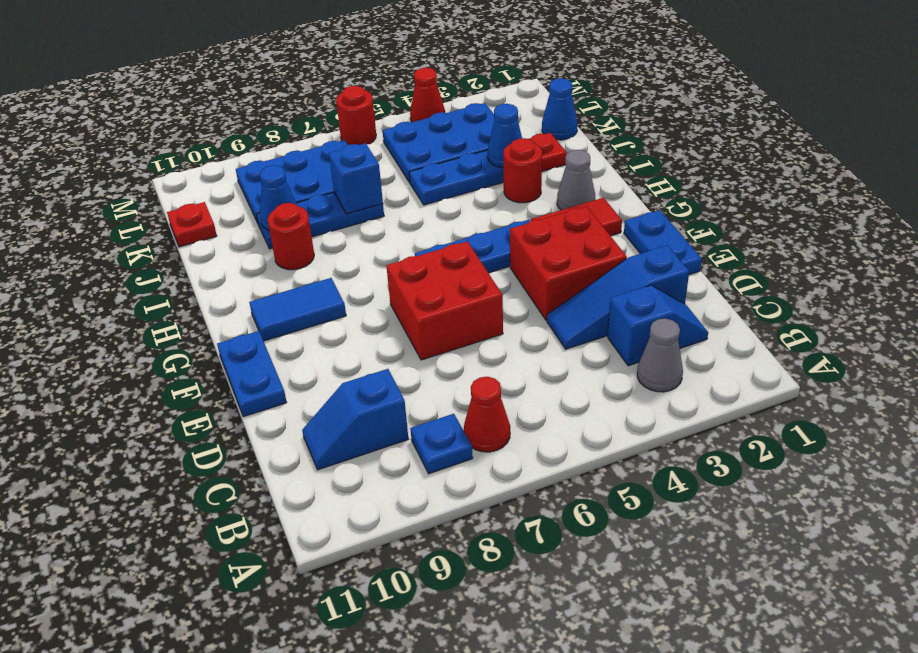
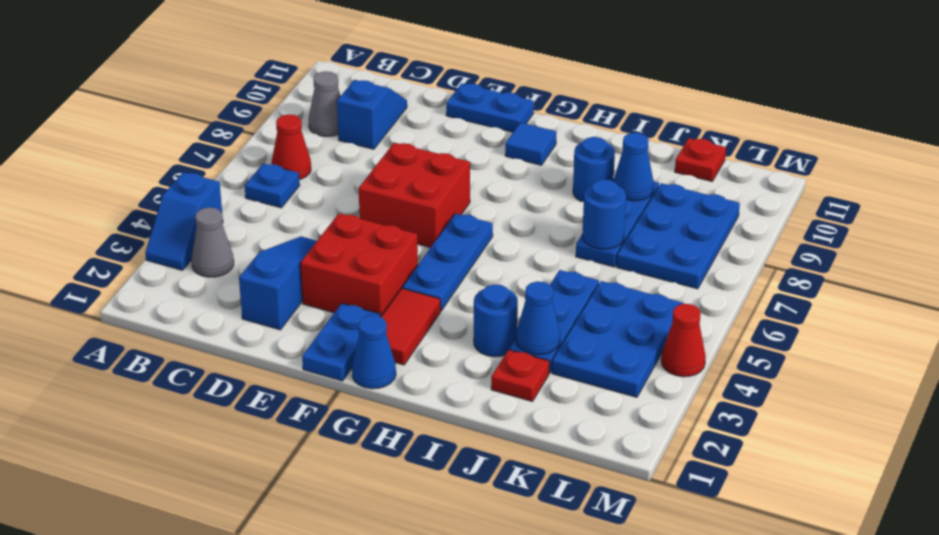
blue 1x1 plate [410,414,473,474] -> blue 1x1 plate moved to [245,163,300,208]
blue 1x2 slope [608,285,708,366] -> blue 1x2 slope moved to [145,172,223,270]
blue 1x2 plate [624,210,702,275] -> blue 1x2 plate turned to [302,303,381,381]
blue 1x2 tile [249,278,346,341] -> blue 1x1 tile [505,123,556,165]
grey 1x1 cone [557,150,595,210] -> grey 1x1 cone moved to [309,71,340,136]
red 1x1 round brick [503,138,542,203] -> blue 1x1 round brick [474,284,518,357]
red 1x1 round brick [267,203,314,270] -> blue 1x1 round brick [573,137,615,202]
blue 1x1 brick [329,143,383,214] -> blue 1x1 round brick [582,180,626,249]
blue 1x1 cone [542,78,578,140] -> blue 1x1 cone moved to [352,315,396,389]
red 1x1 round brick [336,86,376,145] -> none

